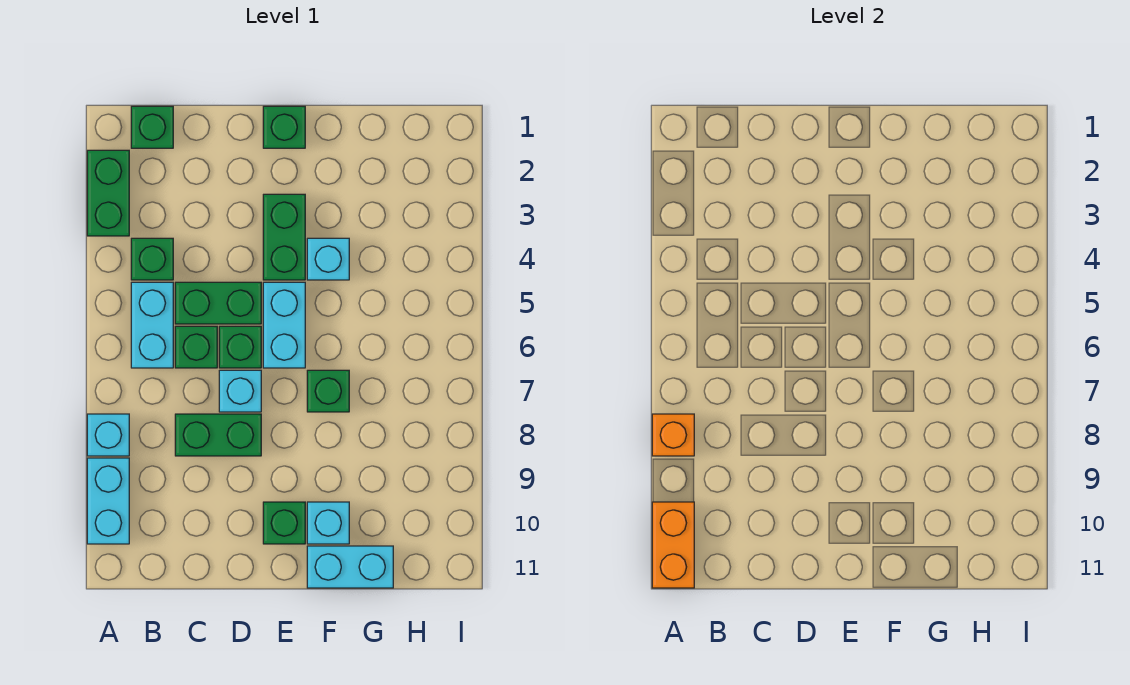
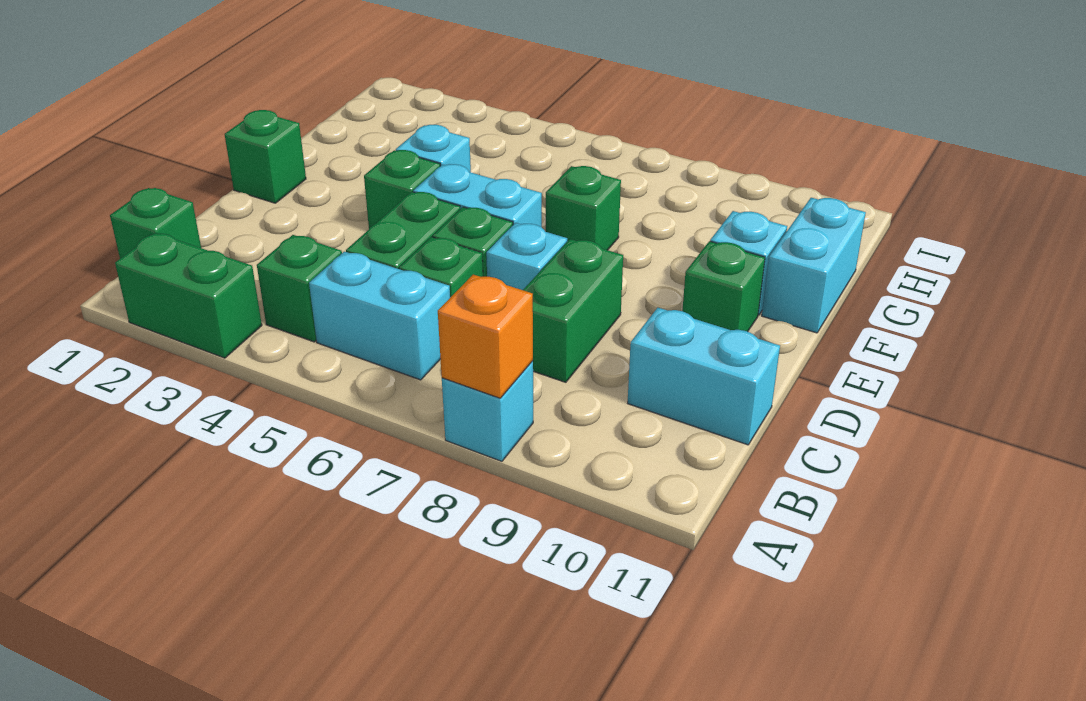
cyan 1x2 brick [87,458,129,544] -> cyan 1x2 brick moved to [628,308,780,445]
orange 1x2 brick [652,502,694,588] -> none
green 1x2 brick [263,194,305,280] -> green 1x1 brick [364,150,440,228]

